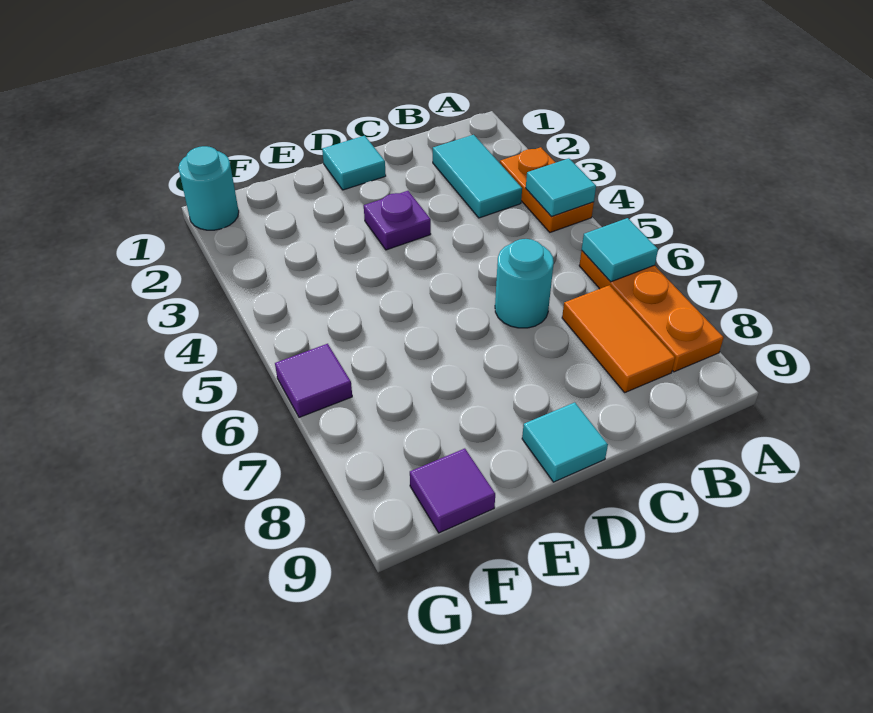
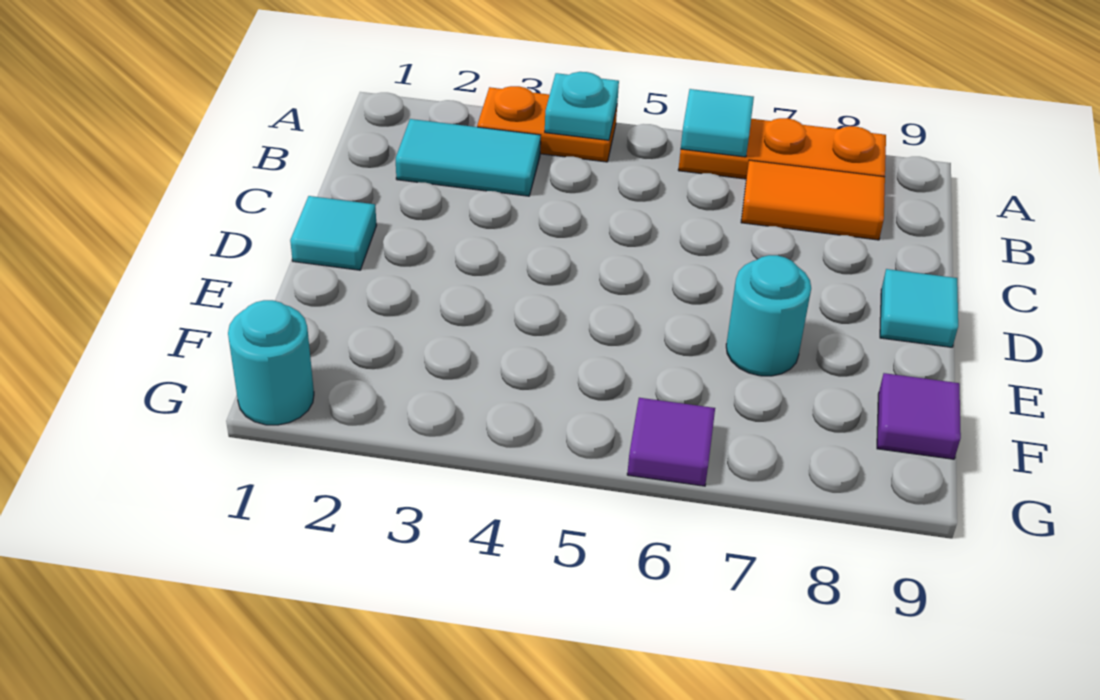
cyan 1x1 tile [526,158,596,217] -> cyan 1x1 plate [545,72,619,140]
cyan 1x1 round brick [495,239,554,328] -> cyan 1x1 round brick moved to [726,255,811,376]
purple 1x1 plate [364,191,431,250] -> none

